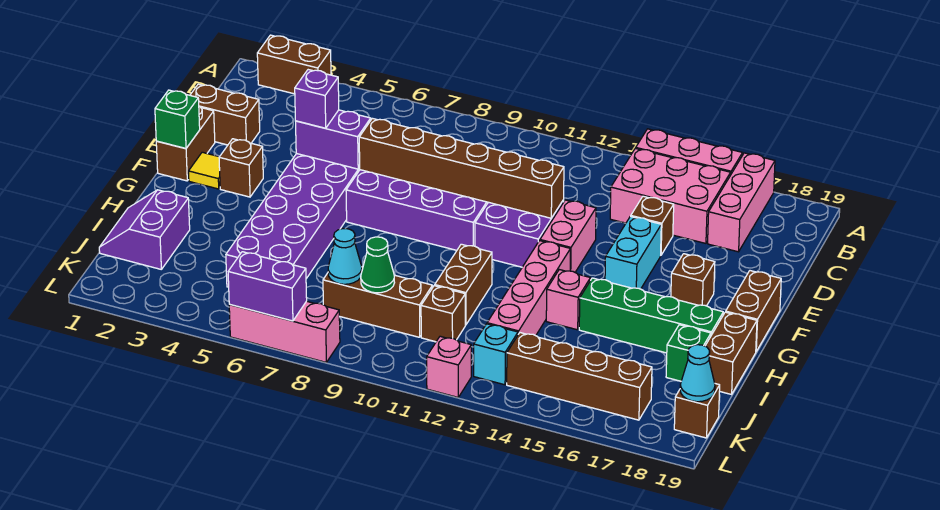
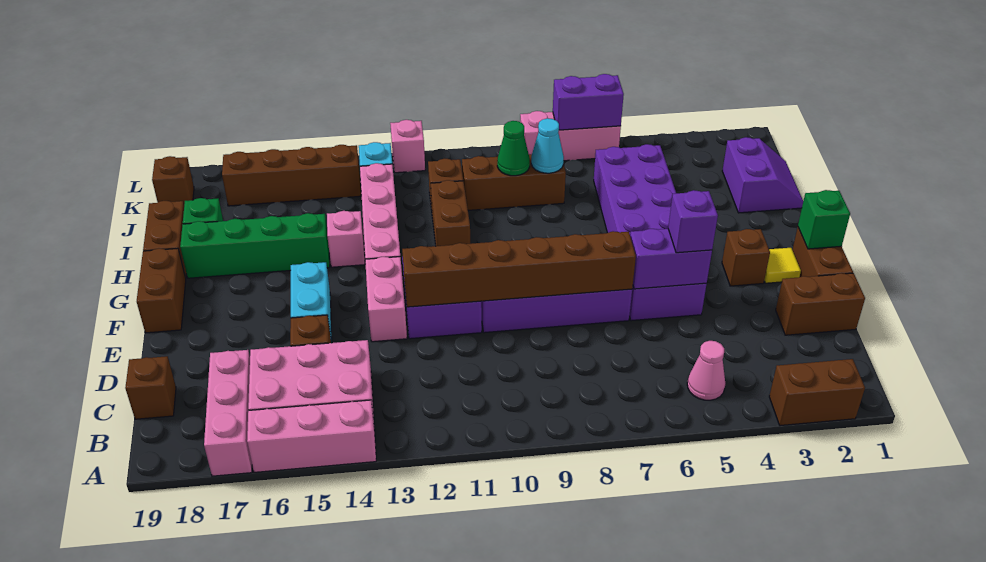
none -> pink 1x1 cone [687,341,725,400]
brown 1x1 brick [671,254,715,306] -> brown 1x1 brick moved to [125,356,176,419]
cyan 1x1 cone [680,345,715,402] -> none

